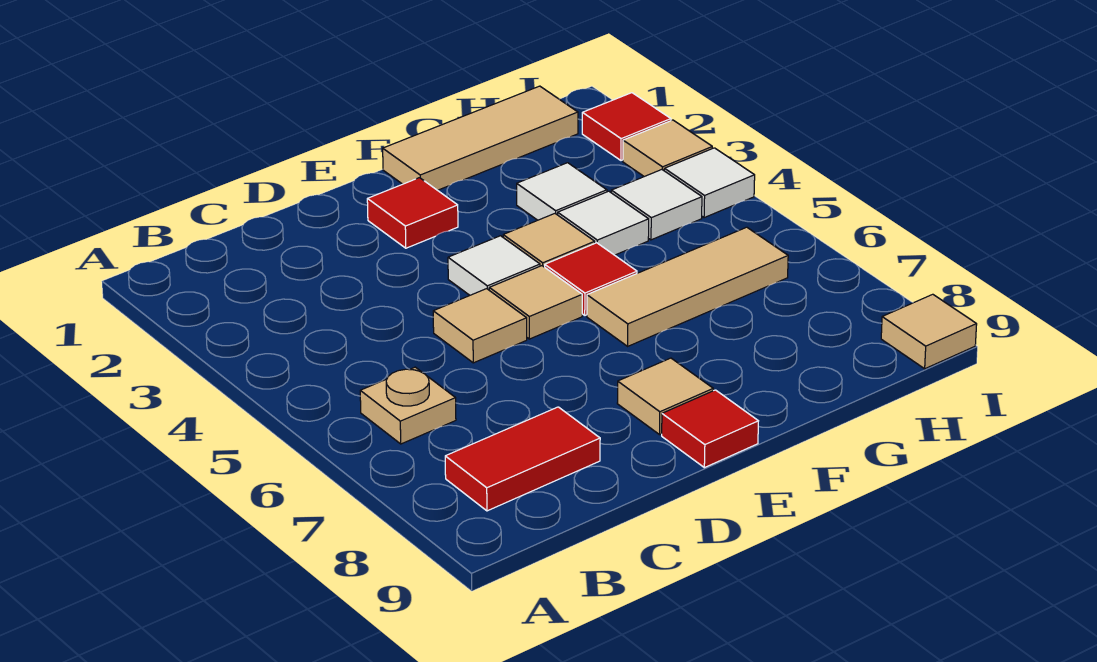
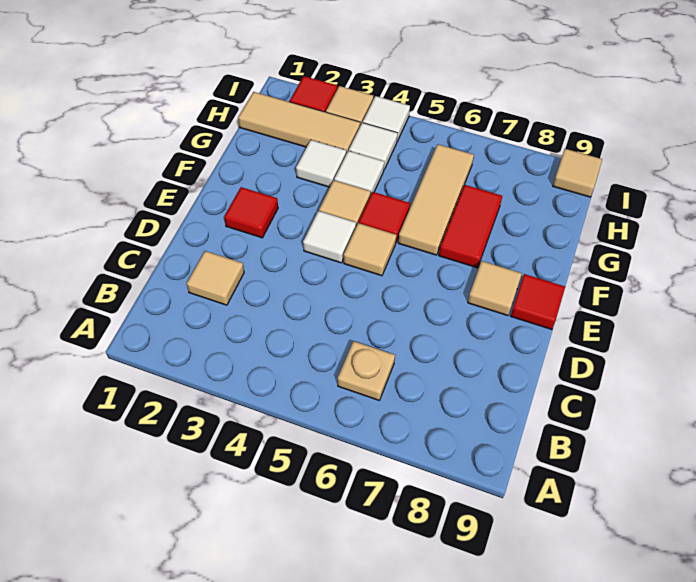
red 1x2 tile [445,407,600,511] -> red 1x2 tile moved to [439,185,502,268]
tan 1x1 tile [433,289,527,363] -> tan 1x1 tile moved to [186,251,244,305]
tan 1x3 tile [383,86,578,190] -> tan 1x3 tile turned to [238,92,360,154]

